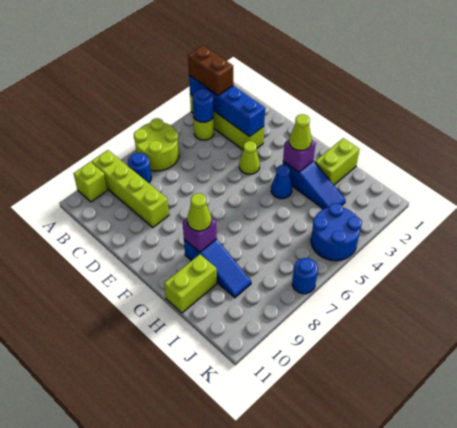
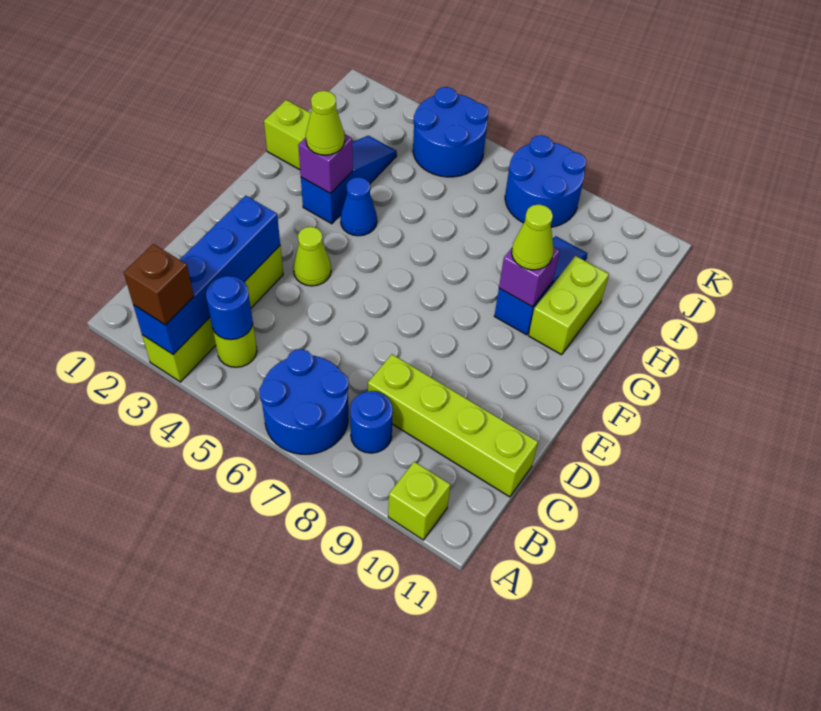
brown 1x2 brick [188,45,233,95] -> brown 1x1 brick [124,244,194,325]
lime 2x2 round brick [134,118,179,171] -> blue 2x2 round brick [259,349,349,454]
lime 1x4 brick [91,150,169,227] -> lime 1x4 brick turned to [368,354,538,497]
lime 1x2 brick [164,254,217,313] -> lime 1x2 brick turned to [529,256,609,355]
blue 1x1 round brick [292,258,318,294] -> blue 2x2 round brick [505,135,586,227]

